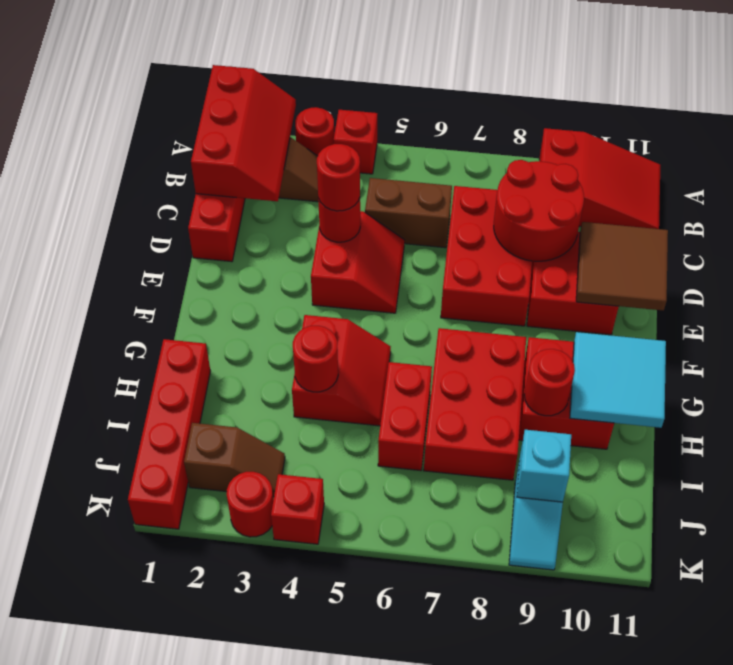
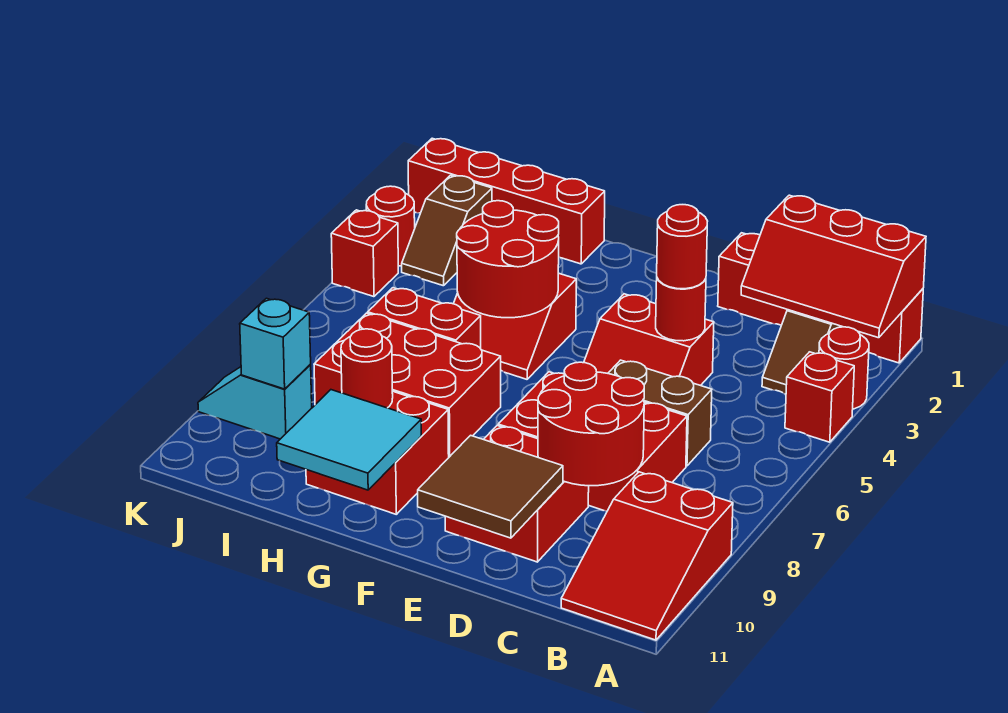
brown 1x2 brick [365,178,452,248] -> brown 1x2 brick turned to [608,360,712,466]
red 1x1 round brick [293,326,338,392] -> red 2x2 round brick [457,201,559,318]

